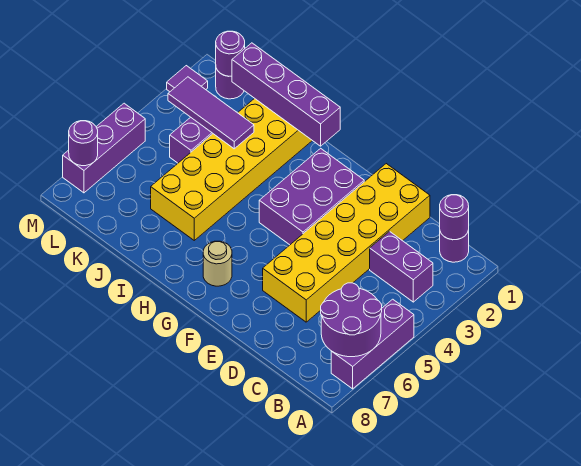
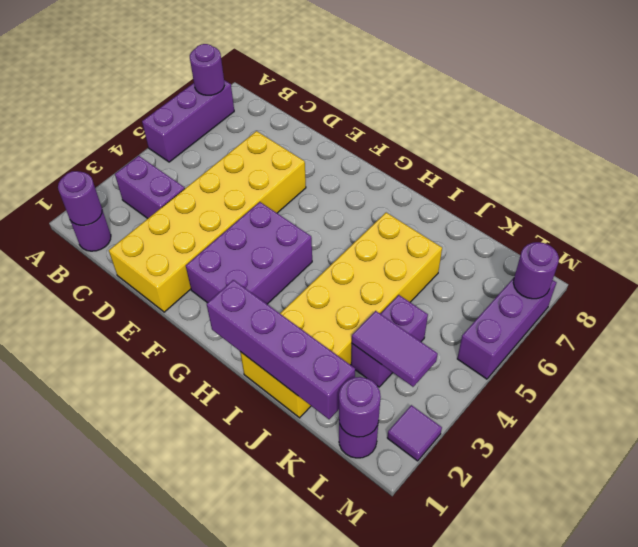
purple 2x2 round brick [321,283,382,357] -> purple 1x1 round brick [190,44,224,95]
tan 1x1 round brick [203,241,232,286] -> none
purple 1x3 tile [168,77,254,149] -> purple 1x2 tile [352,311,438,387]

